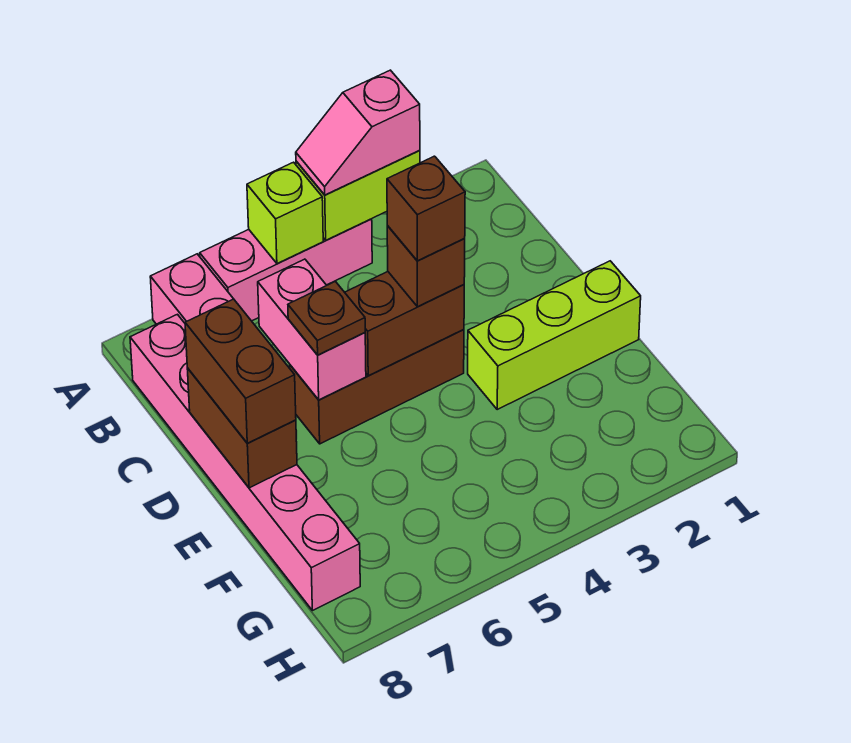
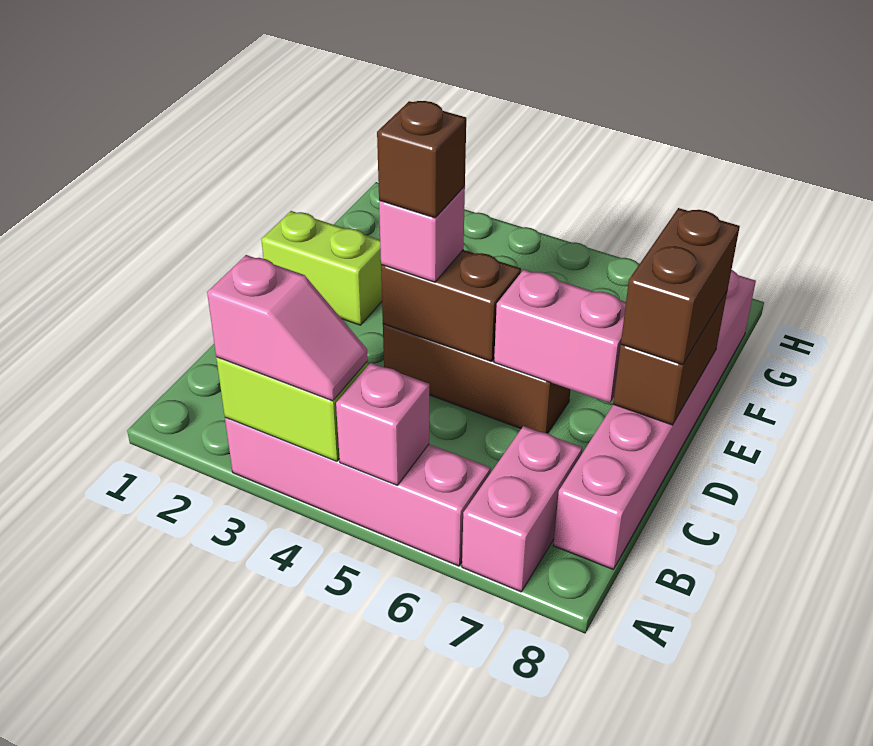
pink 1x3 brick [200,219,372,321] -> pink 1x4 brick [225,417,491,566]
lime 1x1 brick [247,162,323,264] -> pink 1x1 brick [336,363,429,485]
pink 1x2 brick [258,259,366,400] -> pink 1x2 brick turned to [494,269,626,403]
brown 1x1 brick [387,226,465,307] -> pink 1x1 brick [379,186,465,282]
brown 1x1 plate [288,281,365,355] -> none
lime 1x3 brick [468,261,641,409] -> lime 1x2 brick [261,211,382,325]

